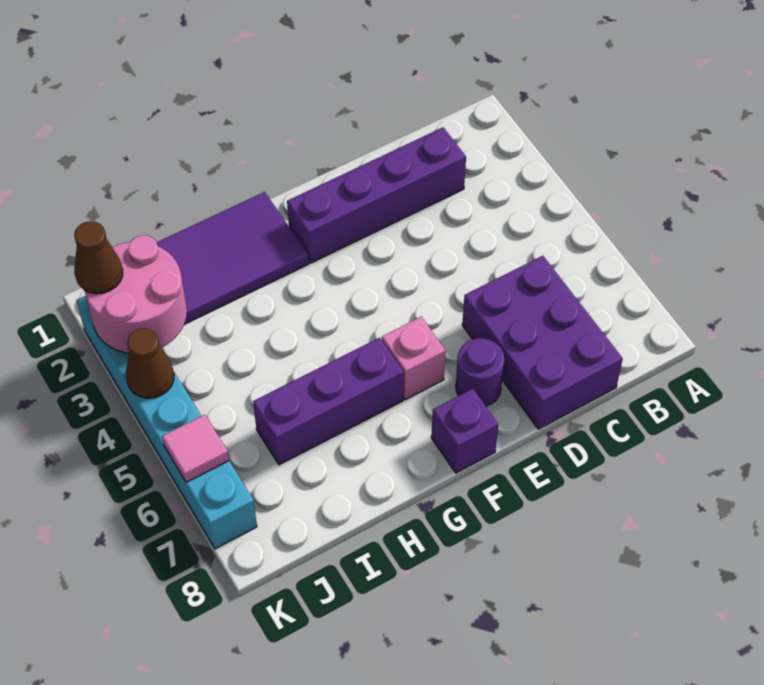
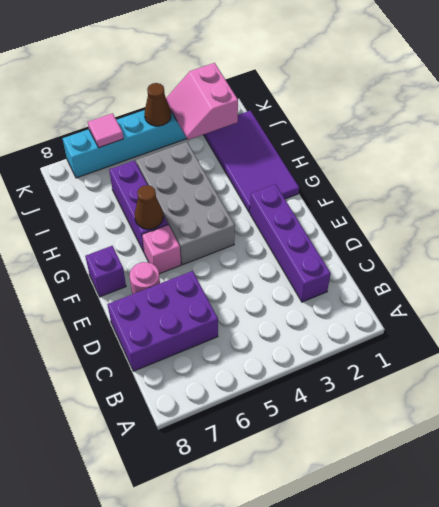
purple 1x1 round brick [456,338,504,406] -> pink 1x1 round brick [130,262,160,294]
none -> grey 2x4 brick [136,142,235,265]
pink 2x2 round brick [84,235,187,353] -> pink 2x2 slope [166,63,238,140]
brown 1x1 cone [74,221,123,294] -> brown 1x1 cone moved to [135,185,163,229]

